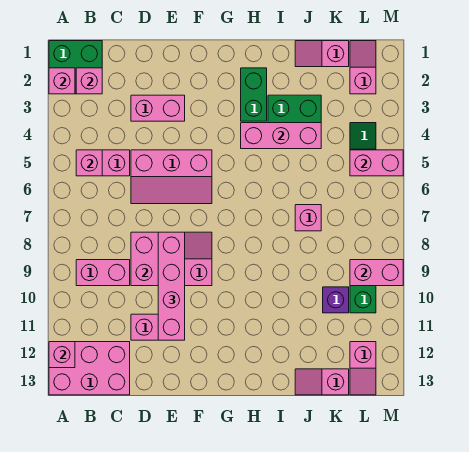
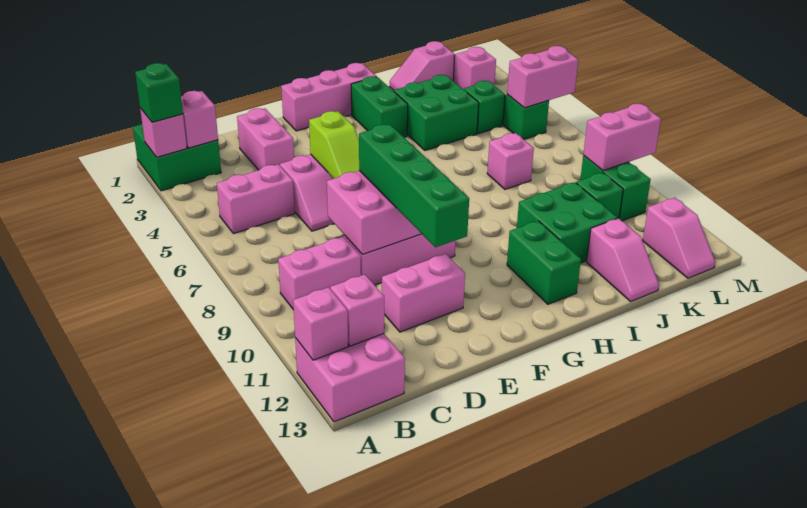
none -> green 1x1 brick [135,63,183,122]
pink 2x3 brick [49,342,130,395] -> pink 2x2 brick [295,334,405,422]
pink 1x1 brick [76,150,102,176] -> pink 1x1 brick moved to [330,275,384,346]
pink 1x2 brick [131,95,185,121] -> pink 1x2 brick turned to [237,108,294,170]
none -> lime 1x2 slope [309,111,359,178]
pink 1x4 brick [158,232,185,340] -> green 1x4 brick [359,124,469,247]
pink 1x3 brick [241,123,321,149] -> pink 1x3 brick moved to [281,63,376,131]
none -> green 1x2 brick [507,221,581,304]
none -> green 2x2 brick [517,182,617,263]
pink 1x2 slope [295,369,349,395] -> pink 1x2 slope turned to [587,218,659,301]
none -> green 1x1 brick [464,81,505,134]
purple 1x1 brick [323,287,349,313] -> green 1x1 brick [576,173,623,218]

